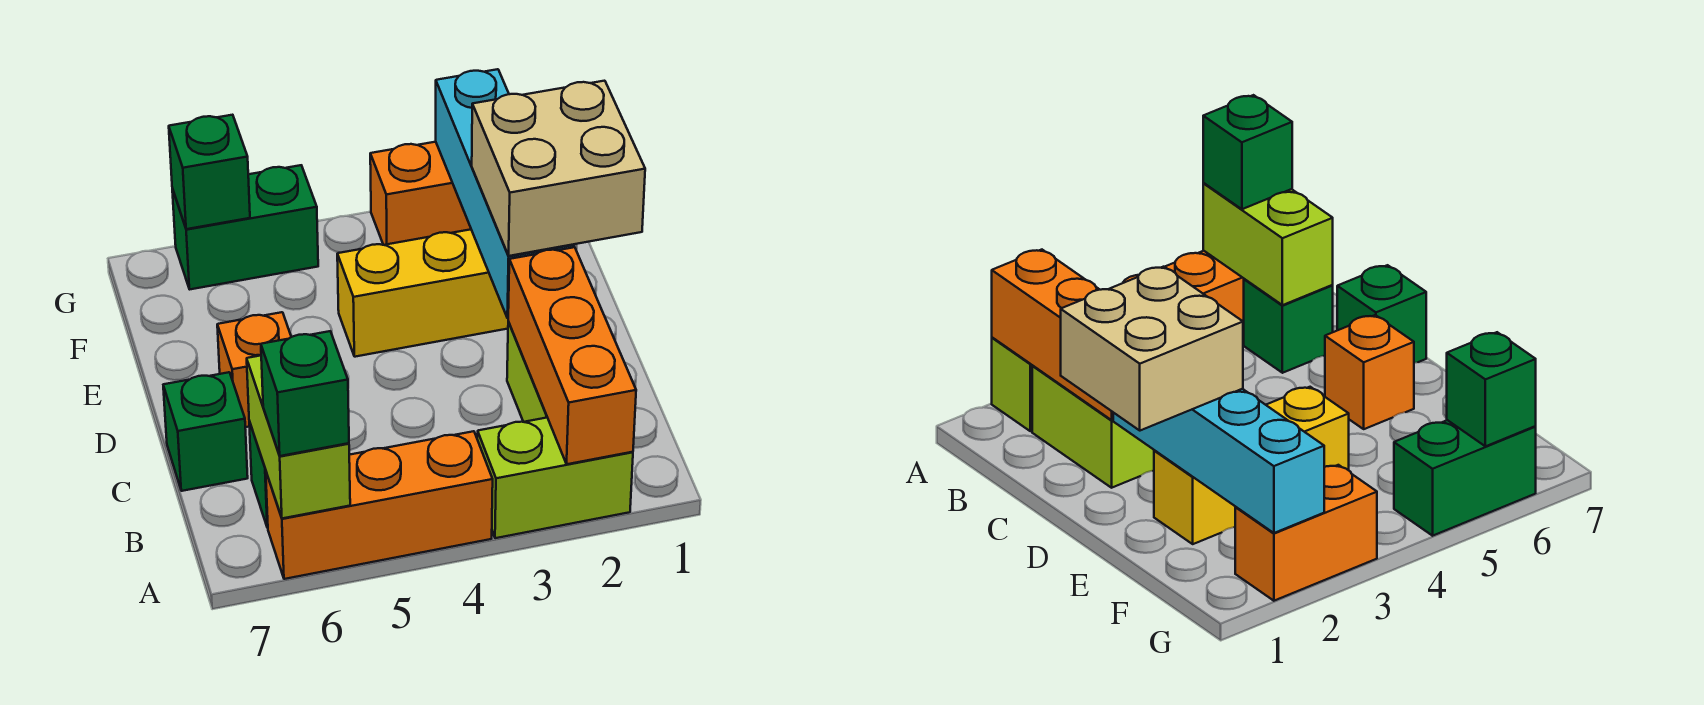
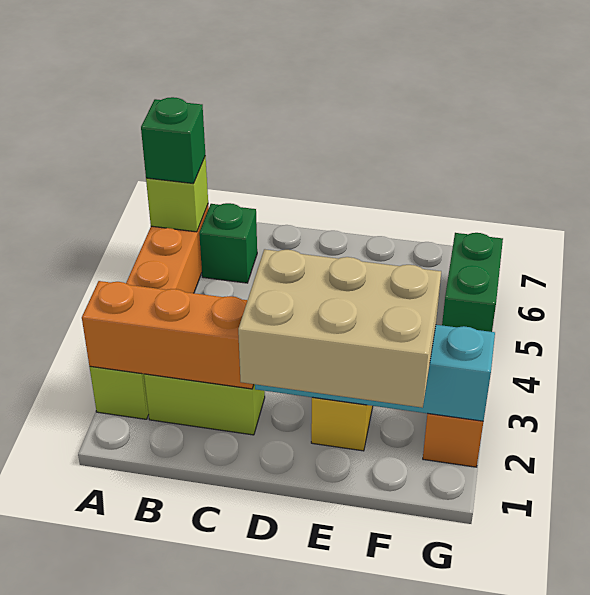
lime 1x2 brick [247,356,350,518] -> lime 1x1 brick [146,156,208,232]
green 1x1 brick [163,372,248,491] -> none
tan 2x2 brick [472,81,645,256] -> tan 2x3 brick [238,249,441,408]
orange 1x1 brick [217,312,291,427] -> none
green 1x1 brick [169,115,250,229] -> none

